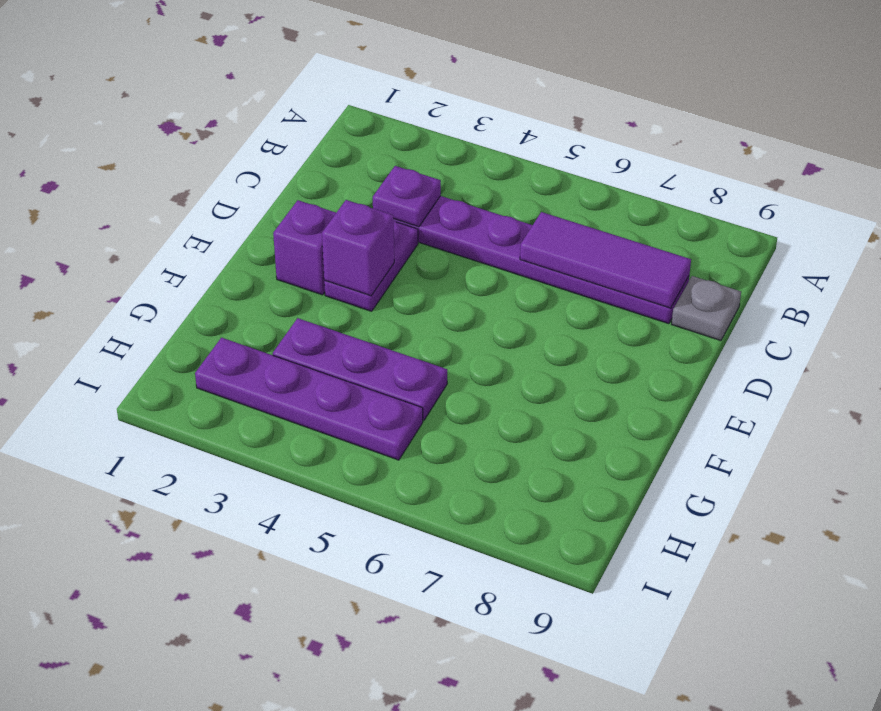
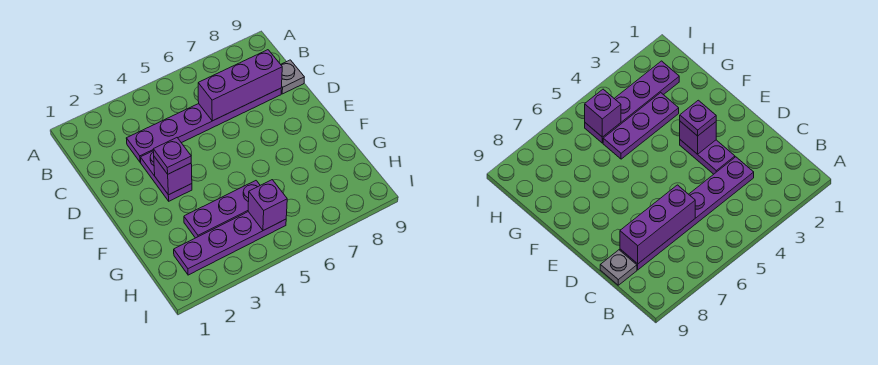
purple 1x1 plate [373,166,441,227] -> purple 1x1 plate moved to [153,138,191,174]
purple 1x3 tile [520,212,691,308] -> purple 1x3 brick [198,50,282,121]
purple 1x1 brick [273,200,336,295] -> purple 1x1 brick moved to [248,180,287,230]

